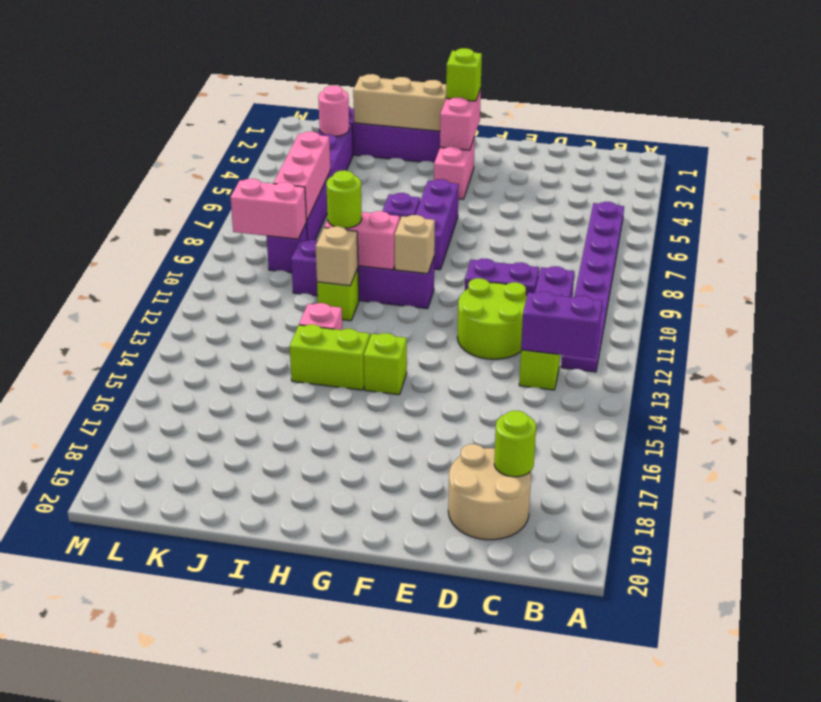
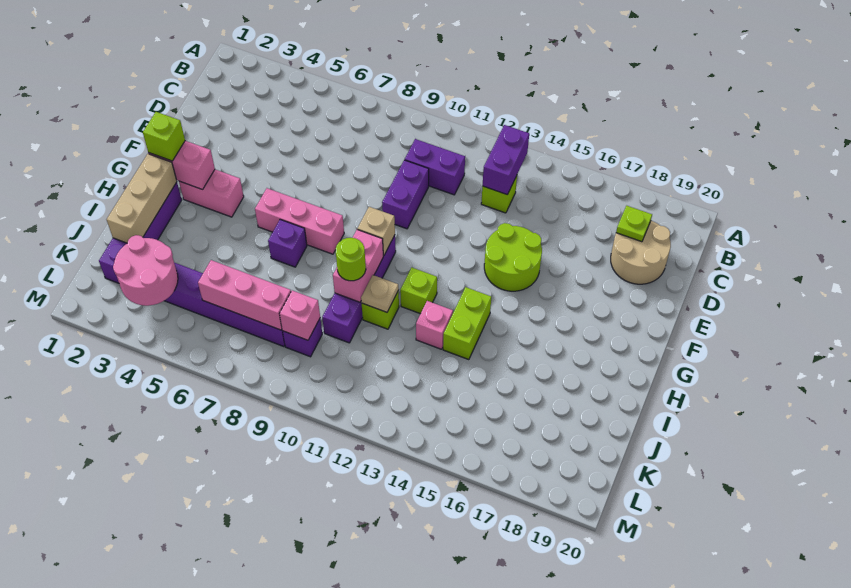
purple 1x8 plate [561,202,624,372] -> none
lime 1x1 round brick [494,411,536,477] -> lime 1x1 plate [616,206,652,242]
lime 2x2 round brick [458,278,527,359] -> lime 2x2 round brick moved to [484,223,542,291]
purple 1x3 brick [415,179,459,270] -> pink 1x3 brick [255,188,344,254]
lime 1x1 brick [364,333,407,395] -> lime 1x1 brick moved to [400,267,437,314]
tan 1x1 brick [316,226,358,286] -> tan 1x1 plate [361,275,399,312]
pink 1x1 round brick [318,86,349,137] -> pink 2x2 round brick [113,235,178,306]
pink 1x2 brick [230,179,307,239] -> pink 1x1 brick [280,290,320,340]

